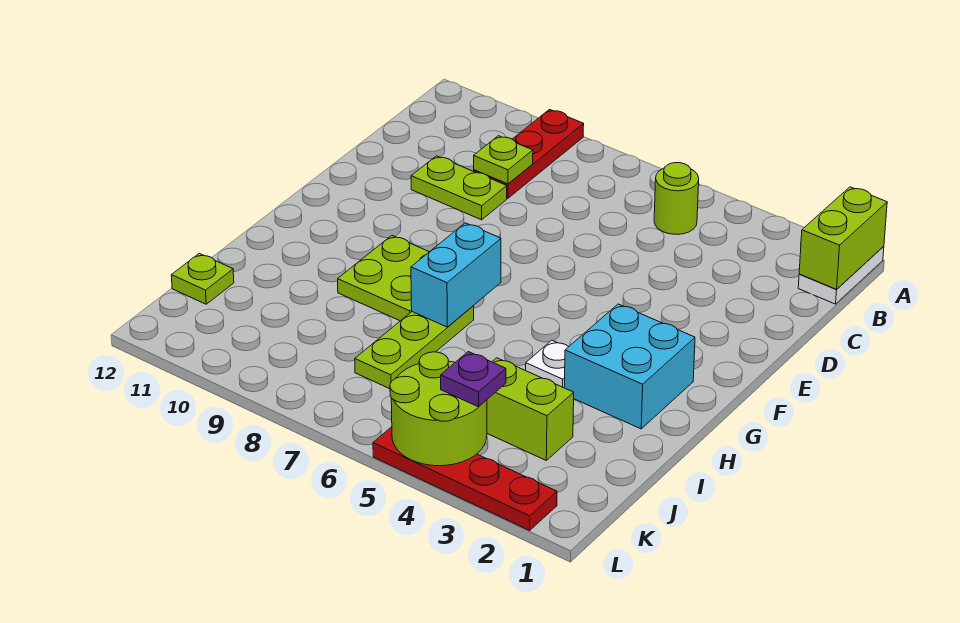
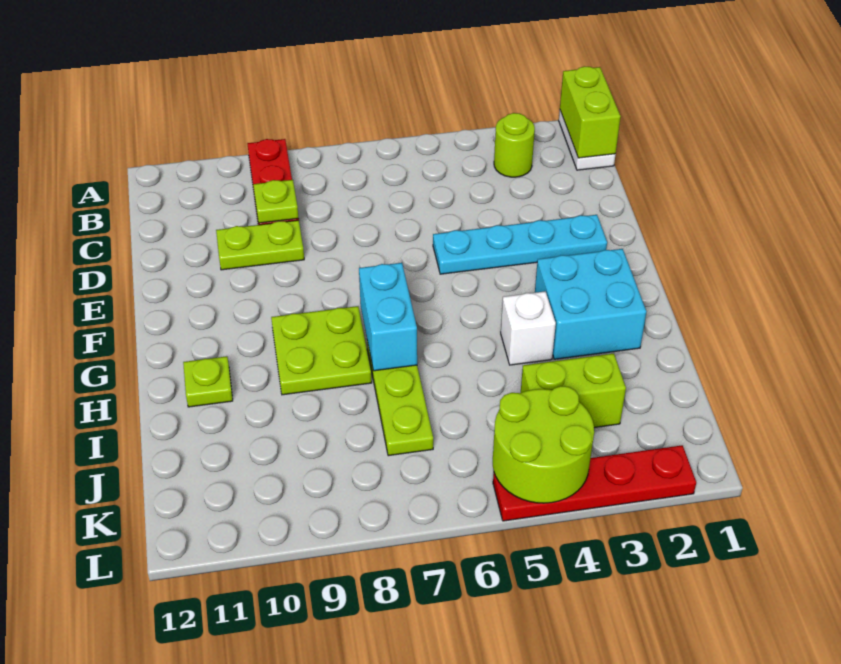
lime 1x1 round brick [654,163,699,234] -> lime 1x1 round brick moved to [494,113,535,177]
none -> cyan 1x4 plate [433,215,607,274]
white 1x1 plate [526,340,569,388] -> white 1x1 brick [501,291,556,365]
lime 1x1 plate [171,254,234,304] -> lime 1x1 plate moved to [183,356,233,407]
purple 1x1 plate [441,352,506,407] -> none

